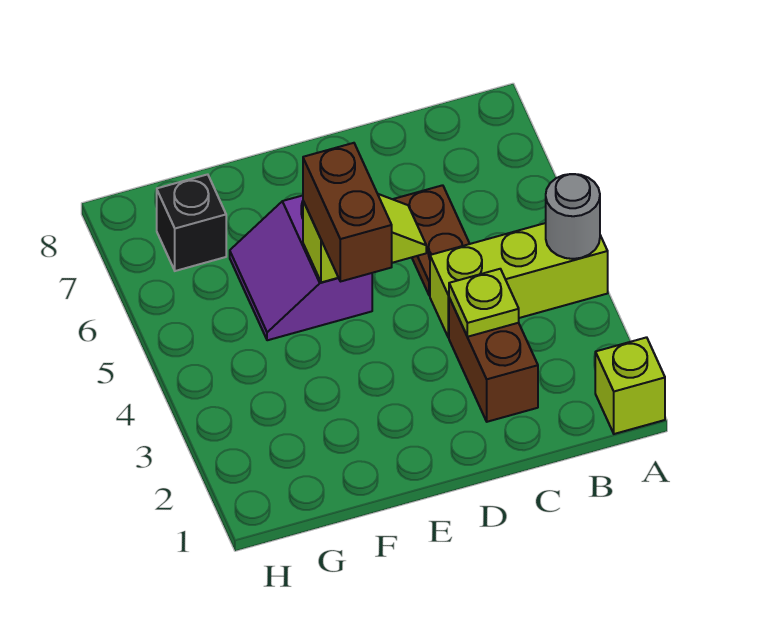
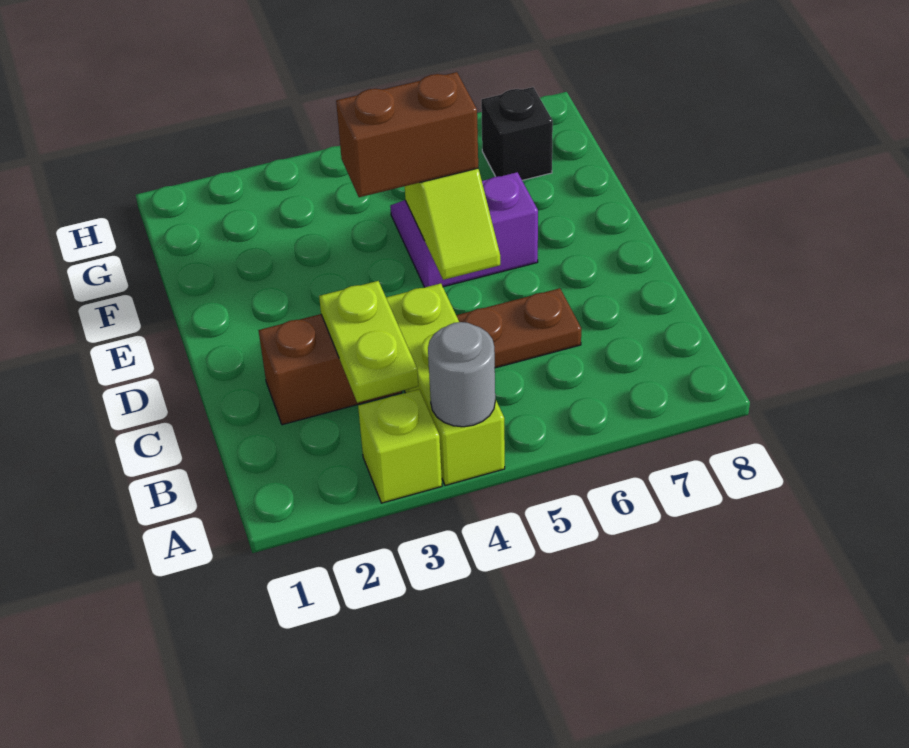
lime 1x1 brick [595,337,665,434] -> lime 1x1 brick moved to [358,389,442,503]
lime 1x1 plate [449,269,519,337] -> lime 1x2 plate [319,281,418,403]

